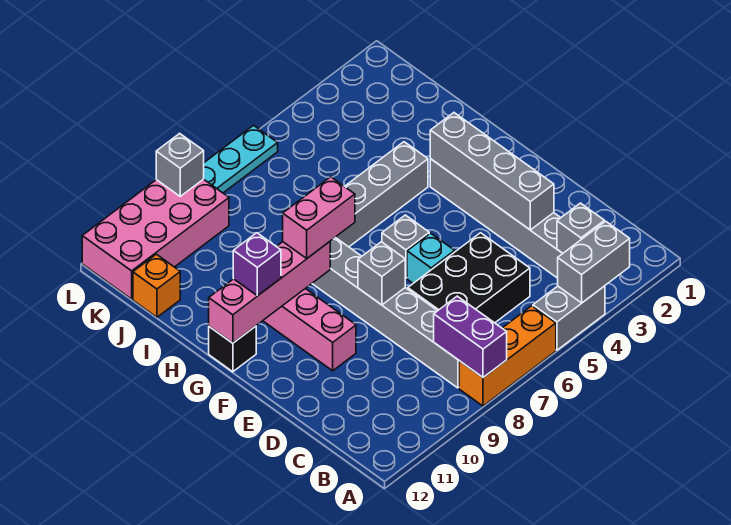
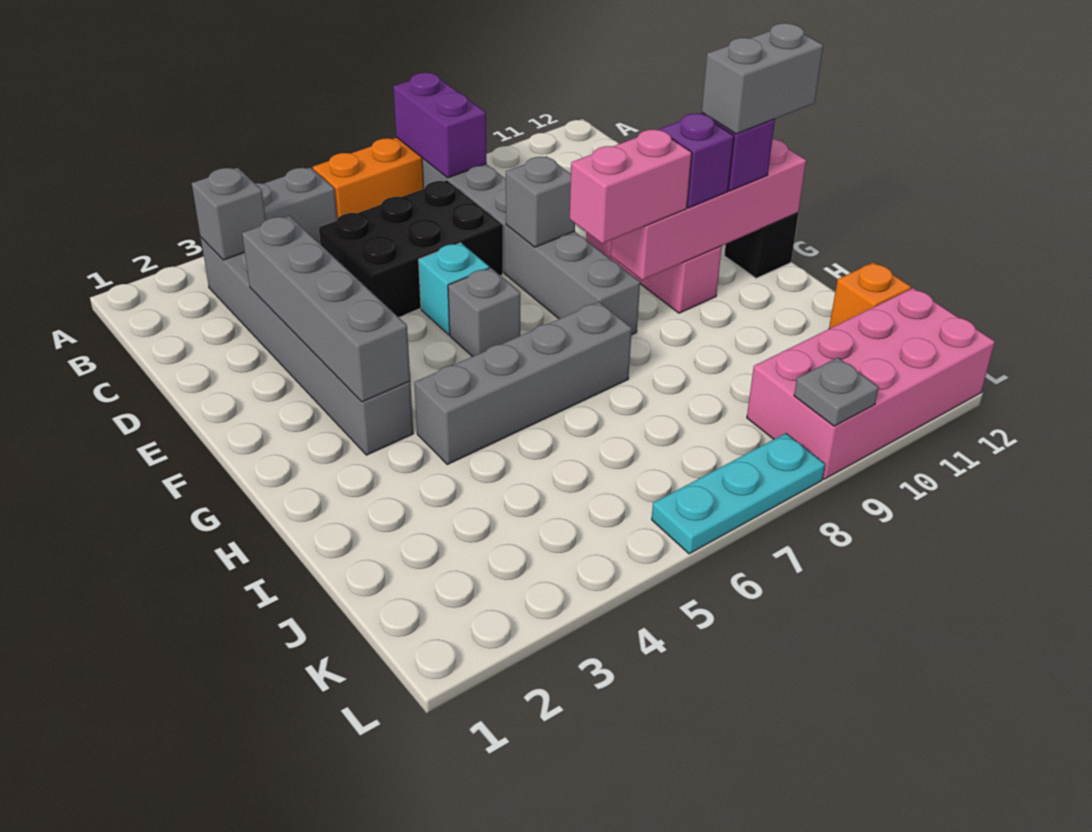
grey 1x2 brick [558,221,630,303] -> grey 1x2 brick moved to [702,23,823,134]
none -> purple 1x1 brick [659,113,734,208]
grey 1x1 brick [156,133,204,196] -> grey 1x1 plate [794,358,879,426]

